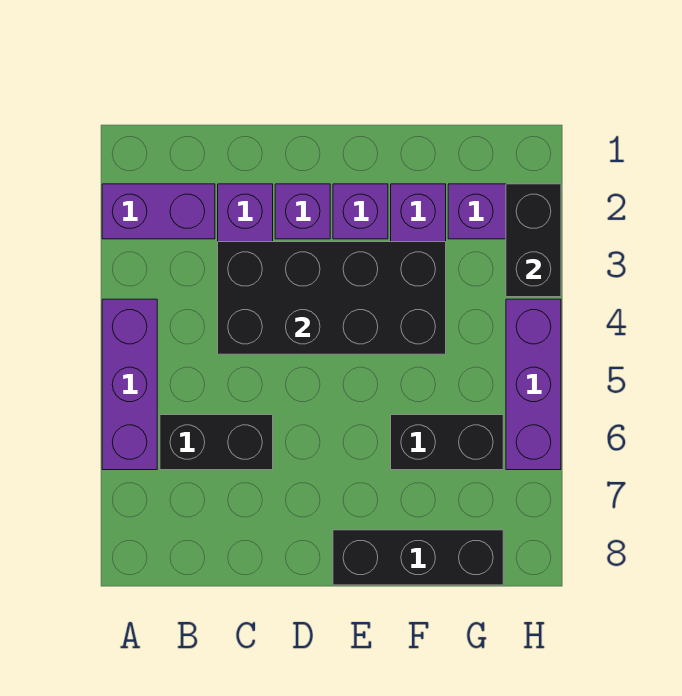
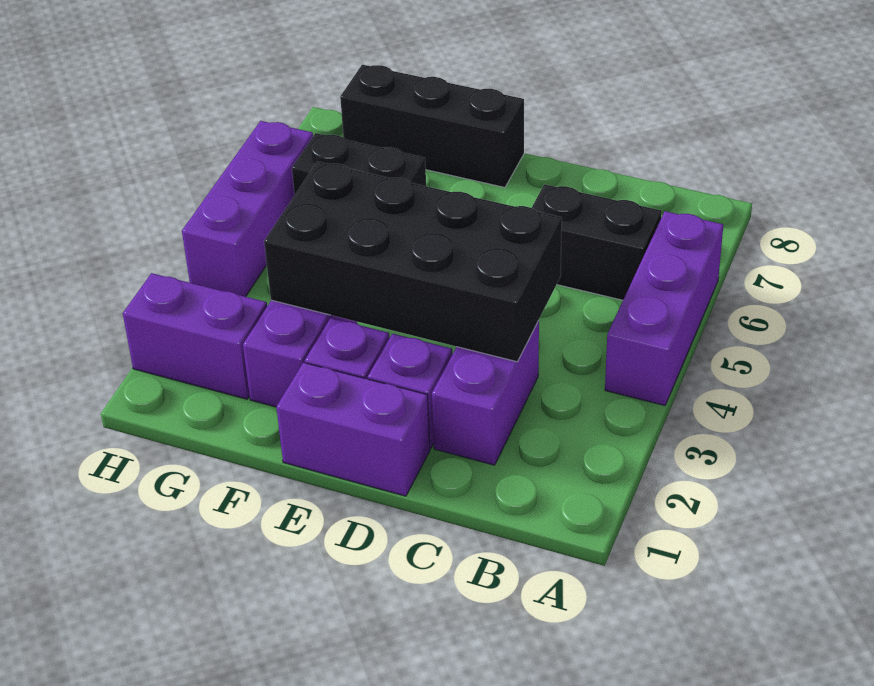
purple 1x2 brick [102,184,215,239] -> purple 1x2 brick moved to [276,363,430,496]
black 1x2 brick [506,184,561,297] -> none

